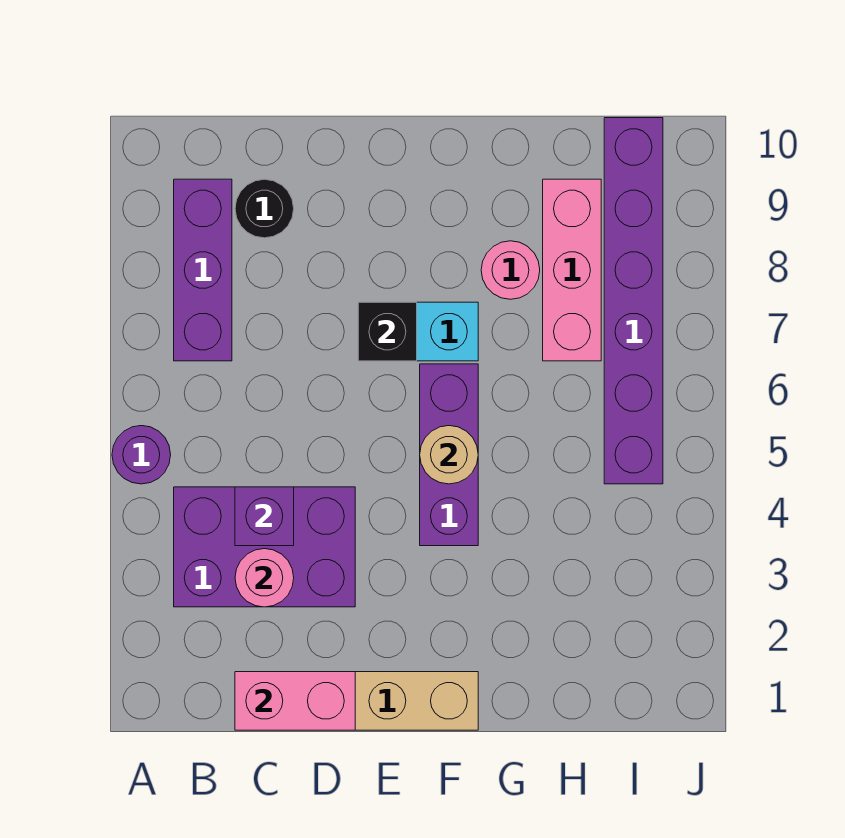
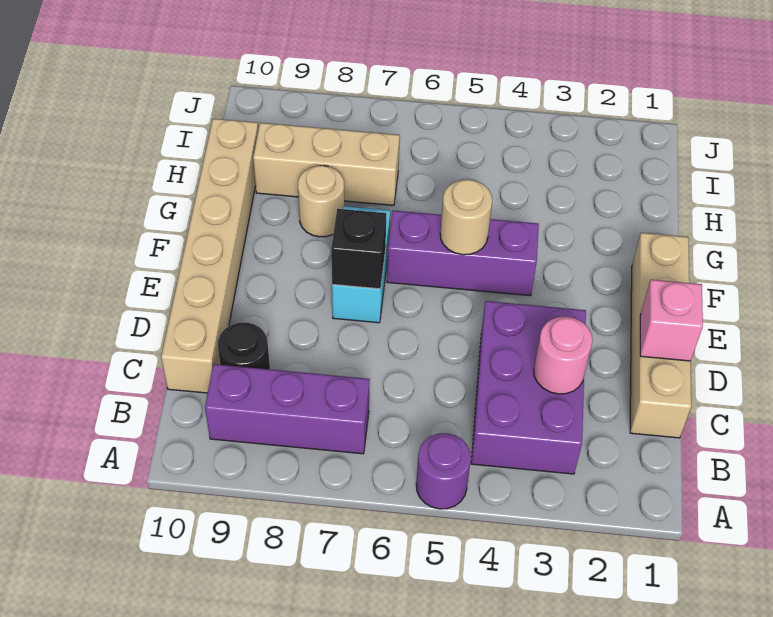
pink 1x2 brick [235,672,355,730] -> pink 1x1 brick [640,280,703,361]
purple 1x1 brick [235,487,294,546] -> none
none -> tan 1x6 brick [161,119,258,393]
pink 1x1 round brick [481,241,540,299] -> tan 1x1 round brick [298,166,344,237]
pink 1x3 brick [543,179,601,361] -> tan 1x3 brick [253,123,400,205]
purple 1x6 brick [604,118,663,484] -> none

